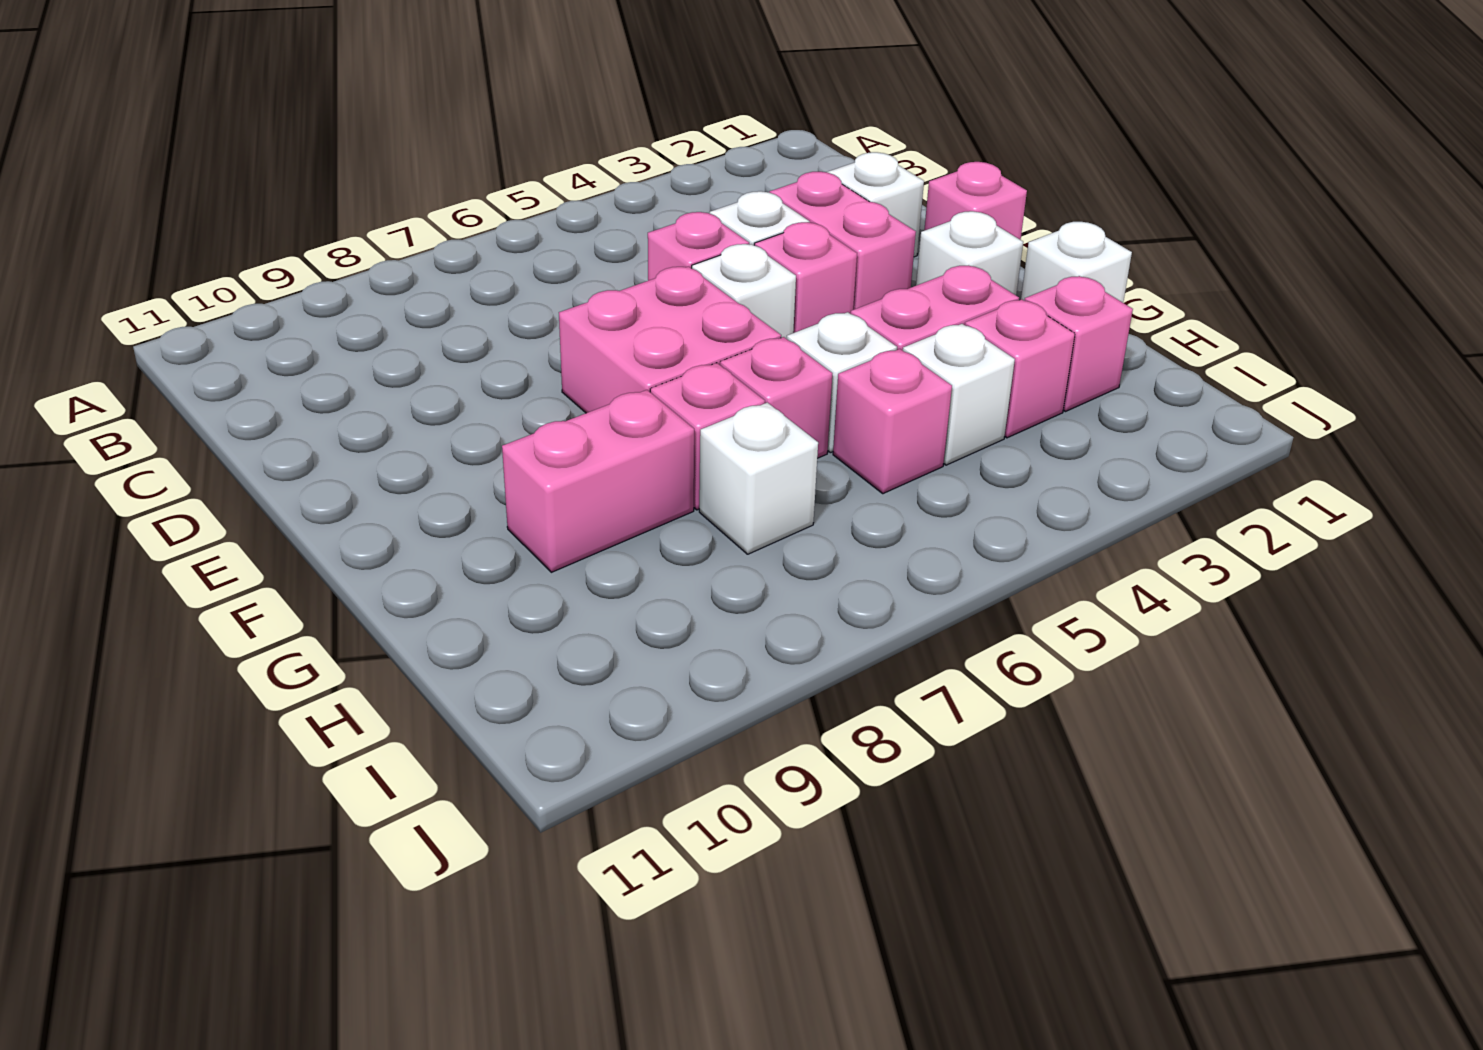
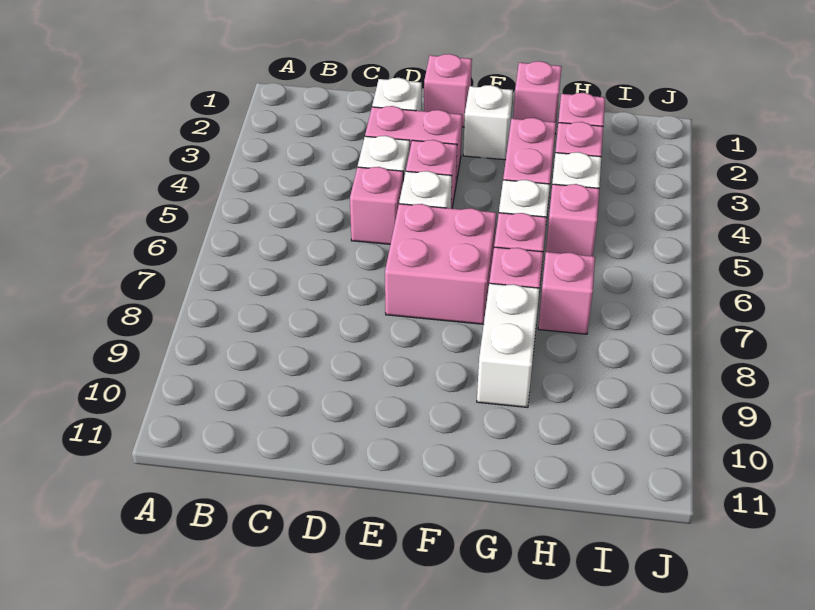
white 1x1 brick [1021,222,1132,303] -> pink 1x1 brick [513,61,562,130]
pink 1x2 brick [502,390,694,572] -> white 1x2 brick [477,283,540,407]
white 1x1 brick [699,402,818,554] -> pink 1x1 brick [538,252,595,334]

